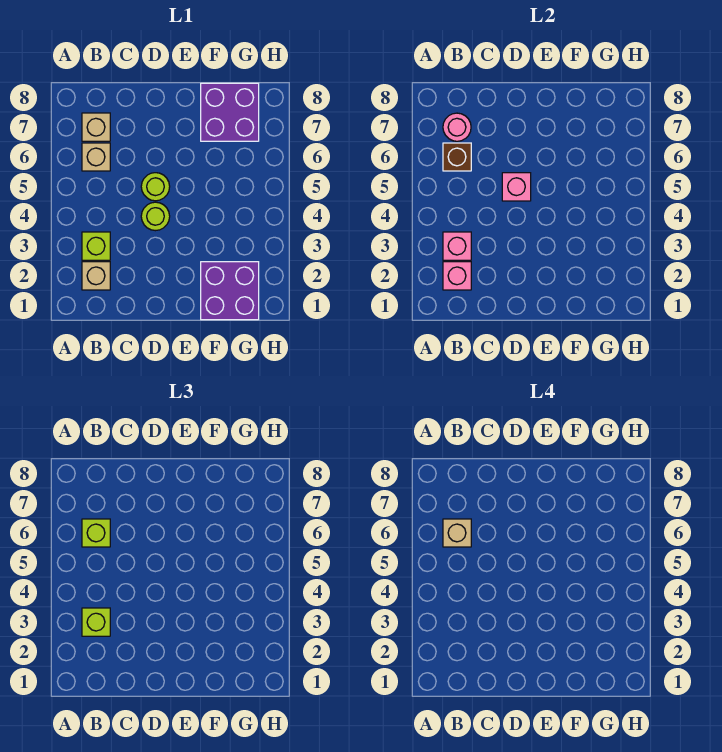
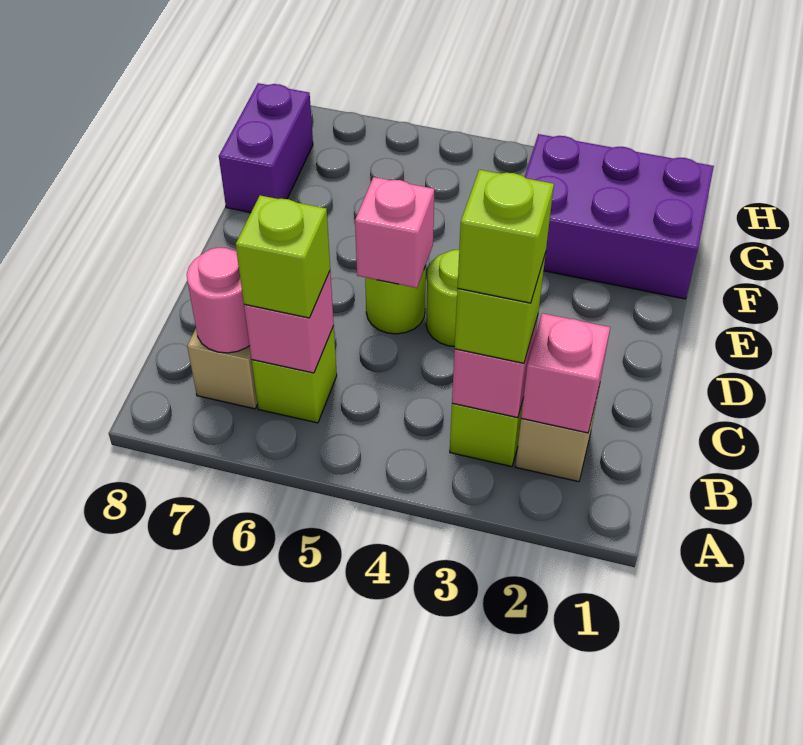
none -> lime 1x1 brick [458,170,554,303]
tan 1x1 brick [82,143,110,171] -> lime 1x1 brick [252,326,337,423]
brown 1x1 brick [443,143,471,171] -> pink 1x1 brick [244,272,334,373]
tan 1x1 brick [443,519,471,547] -> none
purple 2x2 brick [201,262,259,320] -> purple 2x3 brick [525,134,714,299]
purple 2x2 brick [201,83,259,141] -> purple 1x2 brick [219,83,313,213]

